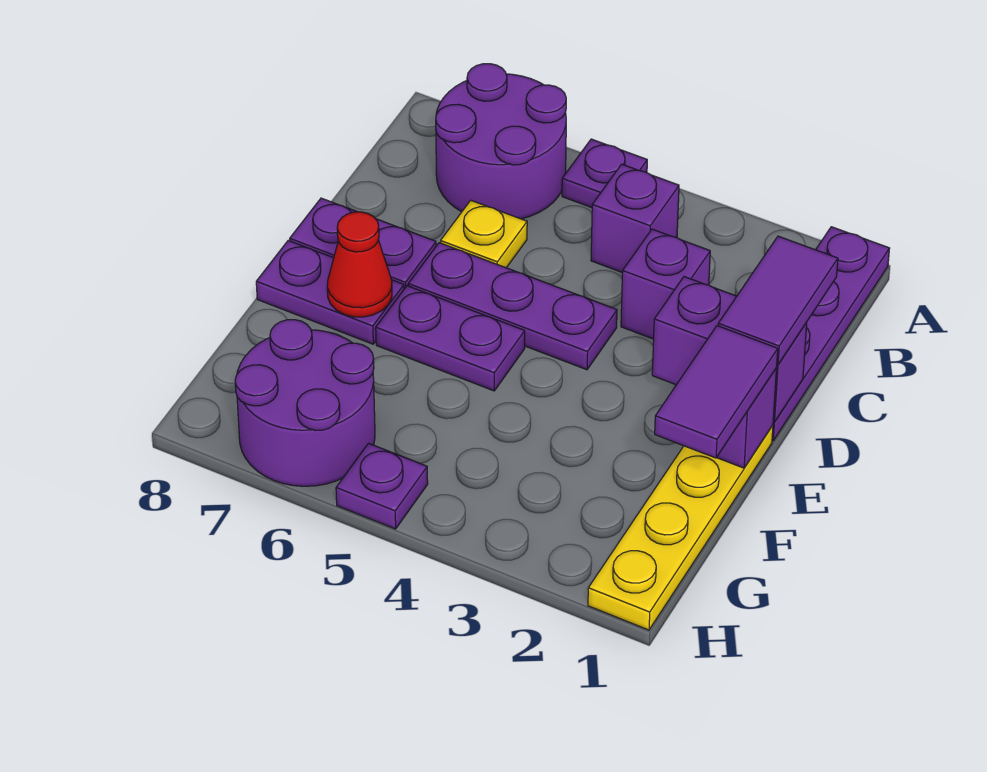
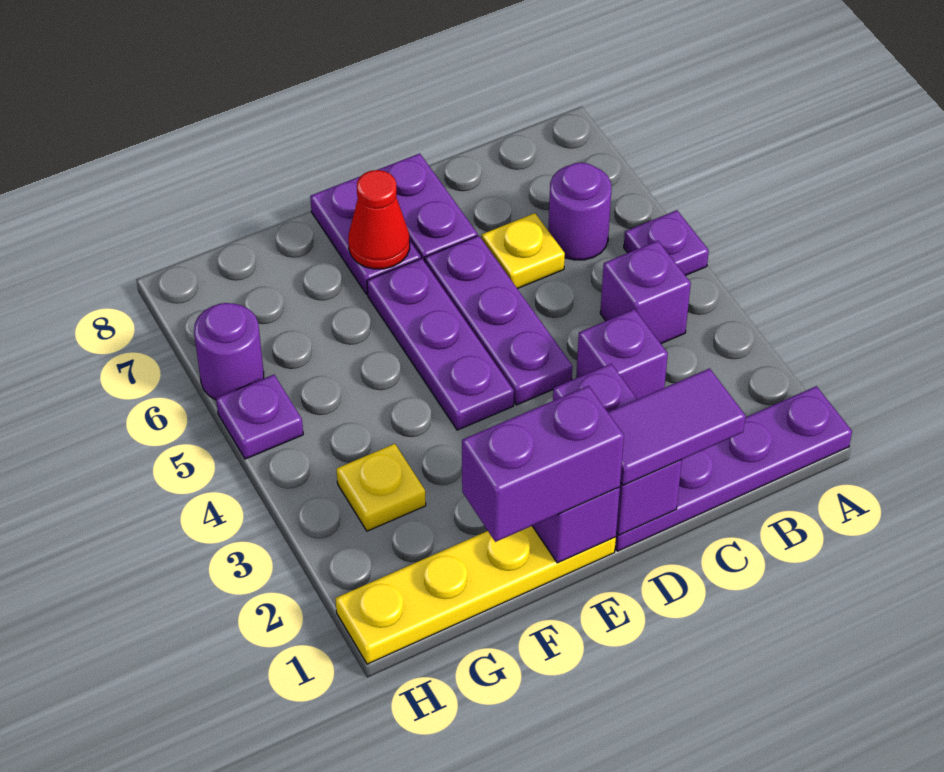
purple 2x2 round brick [436,64,566,219] -> purple 1x1 round brick [548,163,611,260]
purple 1x2 tile [655,326,778,458] -> purple 1x2 brick [462,386,624,542]
purple 1x2 plate [376,286,525,391] -> purple 1x3 plate [367,258,514,430]
none -> yellow 1x1 plate [337,444,426,531]
purple 2x2 round brick [235,320,375,486] -> purple 1x1 round brick [194,303,264,400]

